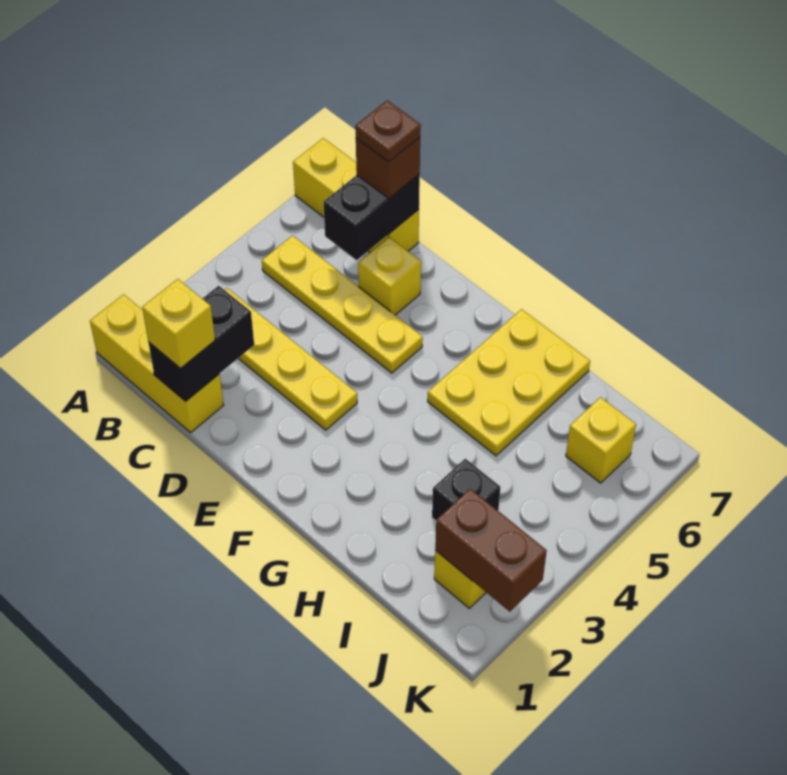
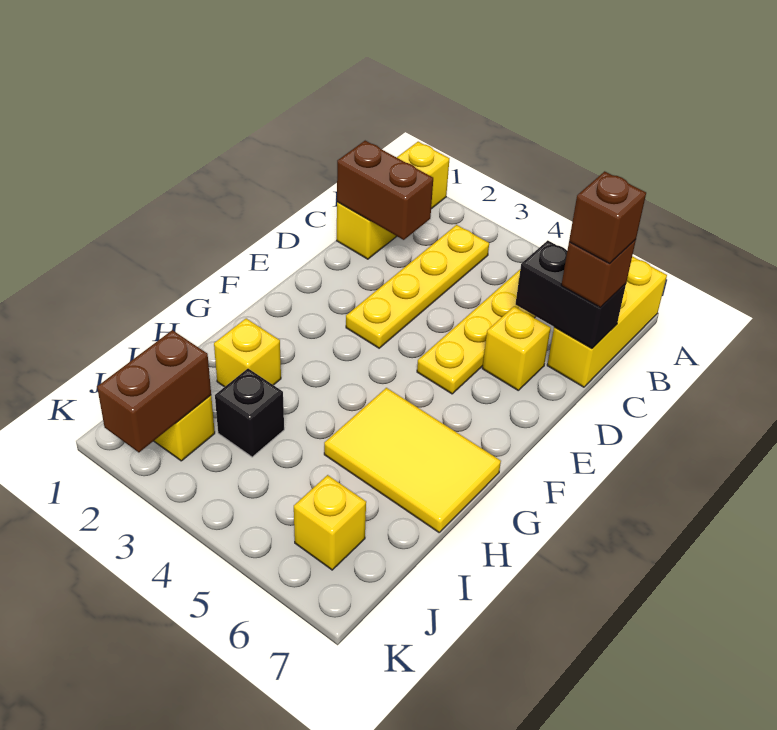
black 1x2 brick [148,286,254,401] -> brown 1x2 brick [337,141,433,240]
yellow 1x1 brick [142,279,215,368] -> yellow 1x1 brick moved to [214,319,281,387]
brown 1x1 plate [355,100,421,162] -> brown 1x1 brick [569,171,646,263]
yellow 2x3 plate [428,309,590,456] -> yellow 2x3 tile [324,388,501,532]

